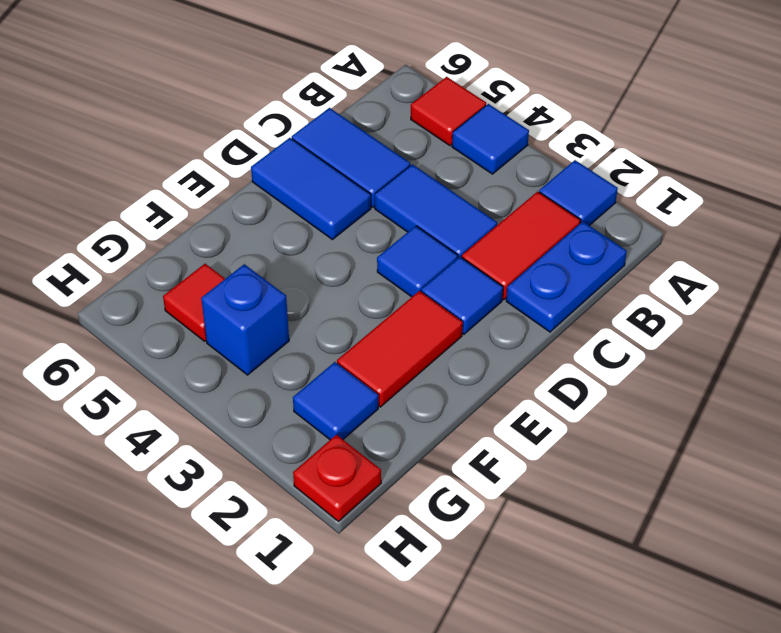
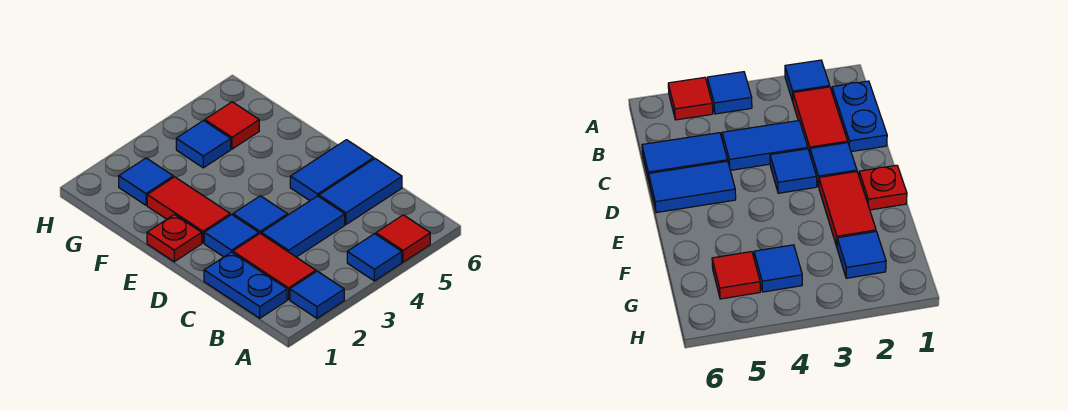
blue 1x1 brick [201,264,289,375] -> blue 1x1 tile [176,120,231,168]
red 1x1 plate [293,435,381,521] -> red 1x1 plate moved to [147,215,202,262]

